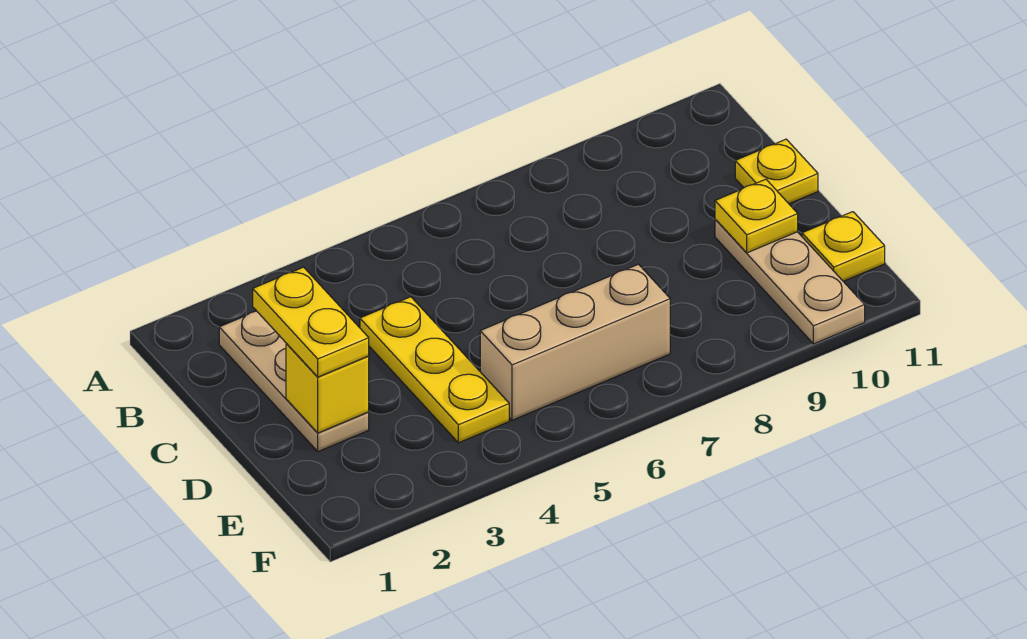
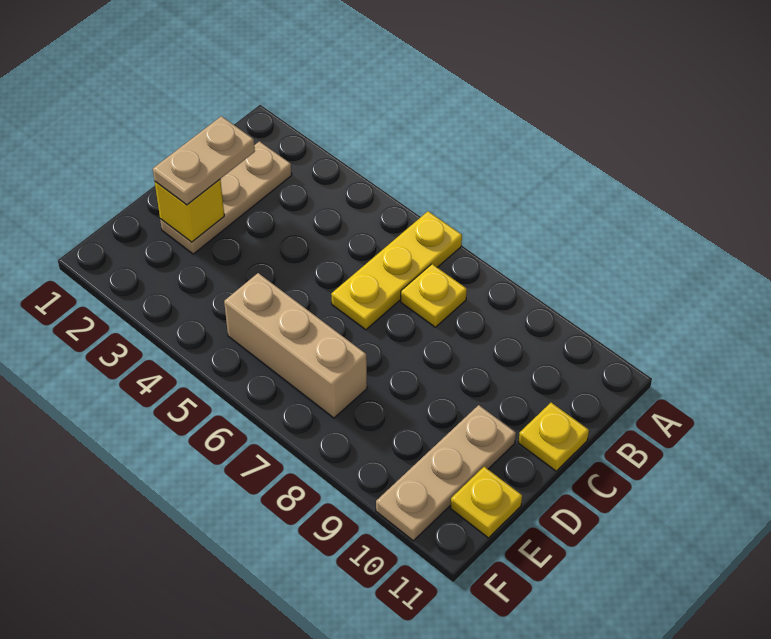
yellow 1x2 plate [253,267,369,377] -> tan 1x2 plate [153,116,255,205]
yellow 1x3 plate [360,297,509,443] -> yellow 1x3 plate moved to [331,211,462,330]
yellow 1x1 plate [715,179,798,253] -> yellow 1x1 plate moved to [401,264,467,327]

